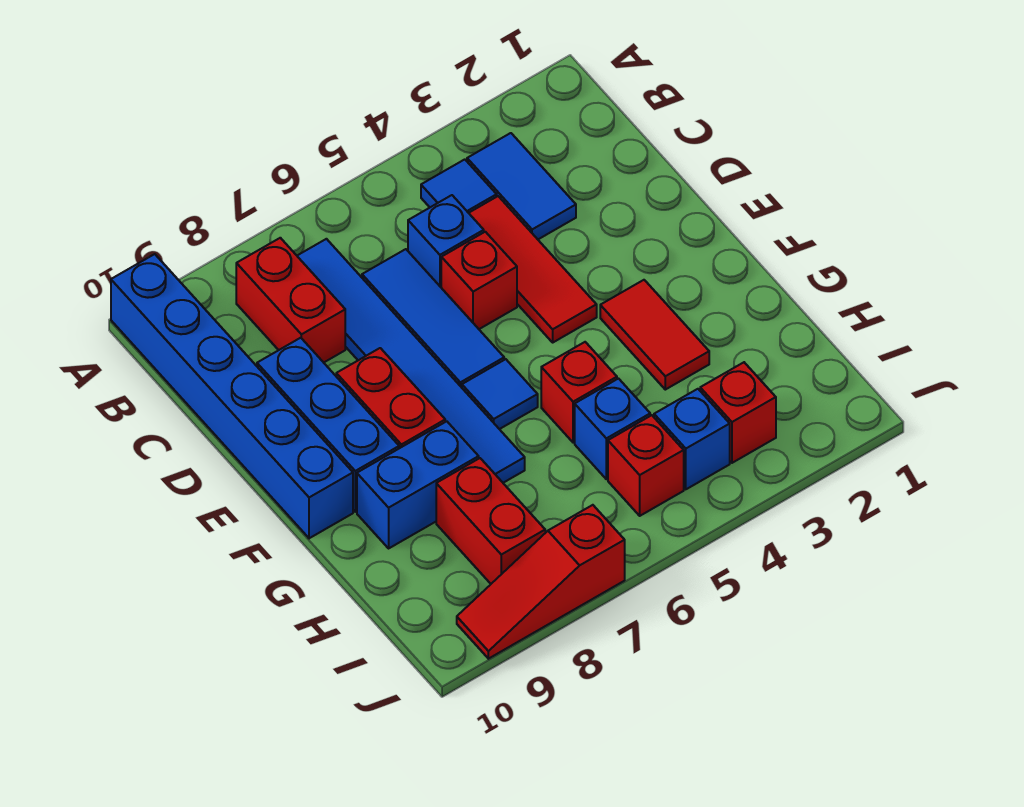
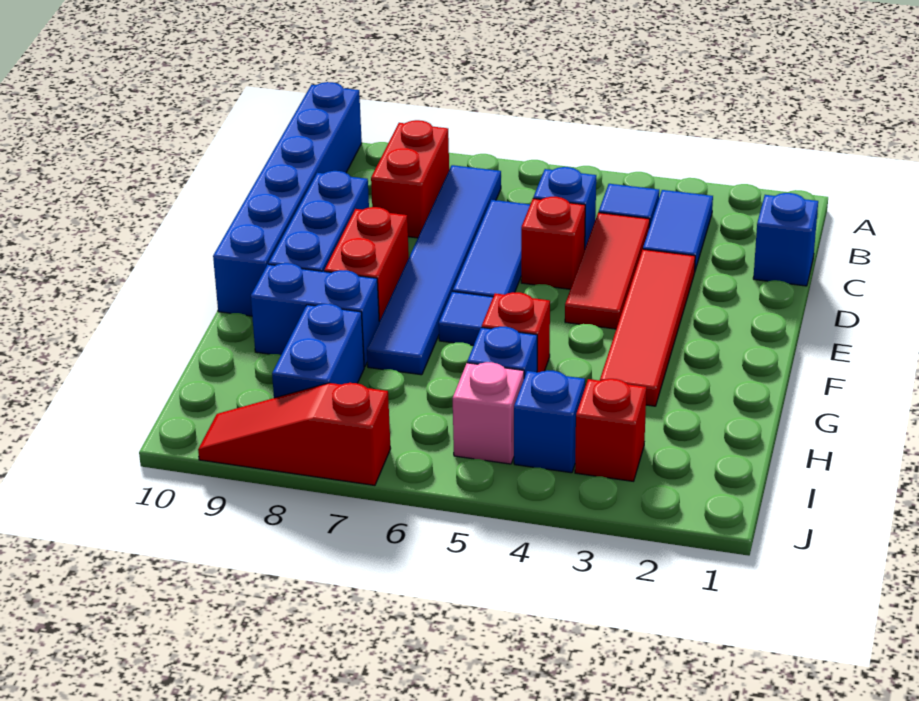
none -> blue 1x1 brick [753,193,818,286]
red 1x2 tile [600,280,709,390] -> red 1x4 tile [600,249,695,406]
red 1x2 brick [436,458,545,584] -> blue 1x2 brick [272,304,364,398]
red 1x1 brick [608,415,684,516] -> pink 1x1 brick [453,362,524,464]

